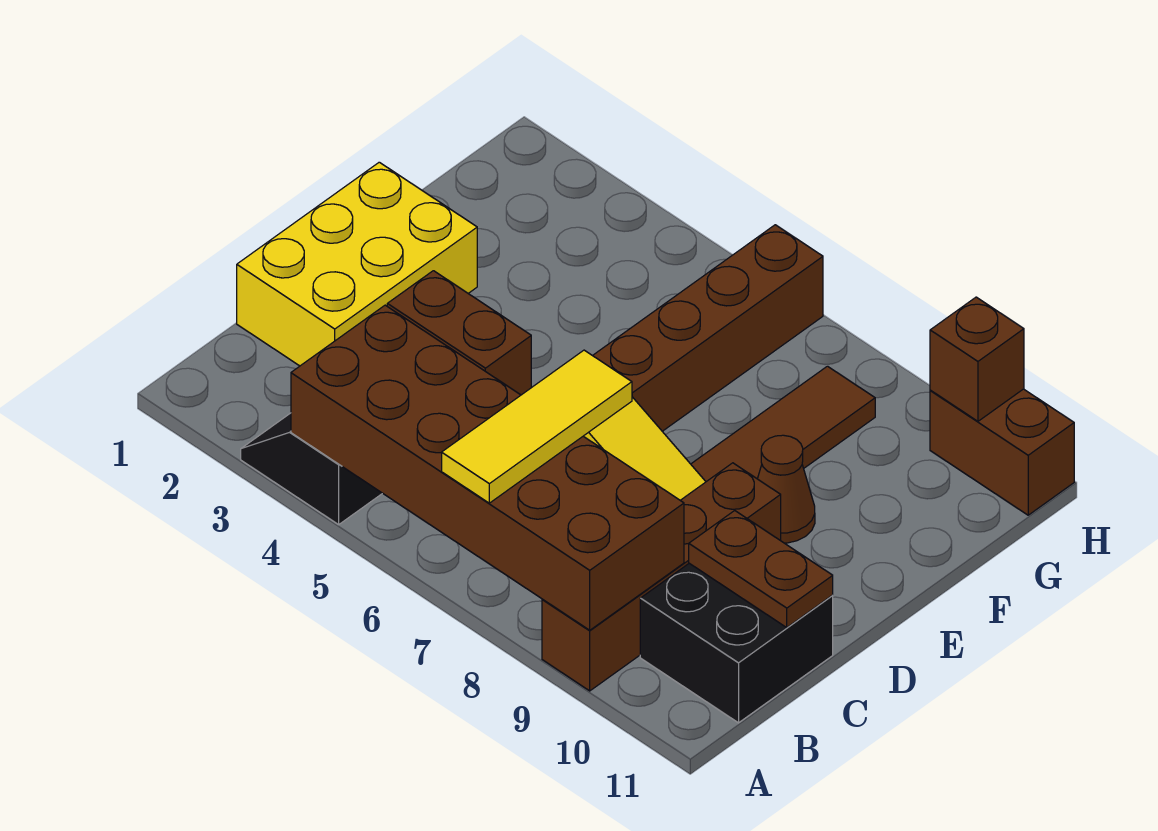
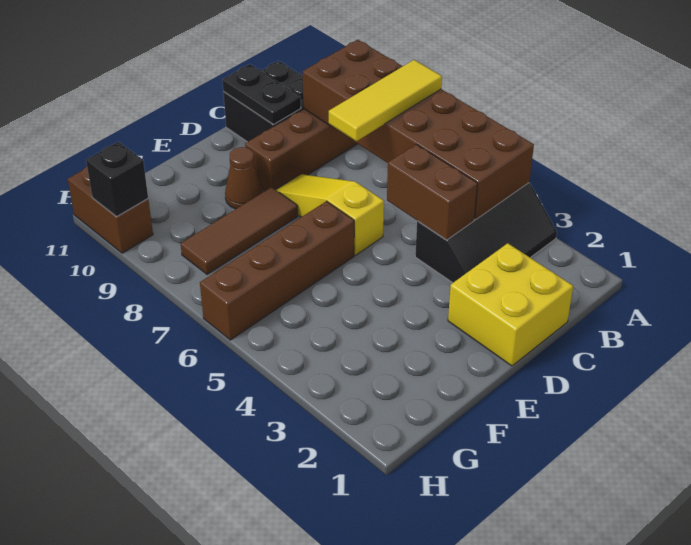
yellow 2x3 brick [237,162,477,366] -> yellow 2x2 brick [448,243,573,366]
brown 1x2 plate [689,511,833,627] -> black 1x2 plate [222,64,301,125]
brown 1x1 brick [930,297,1024,421] -> black 1x1 brick [86,142,148,217]

